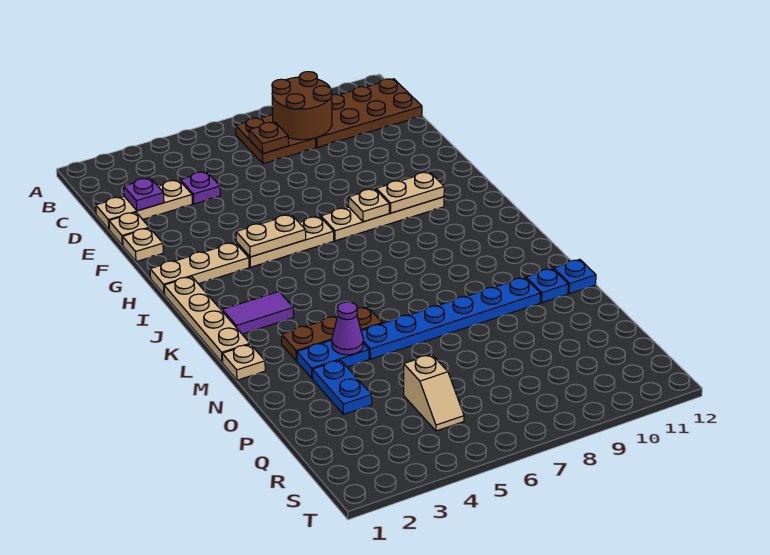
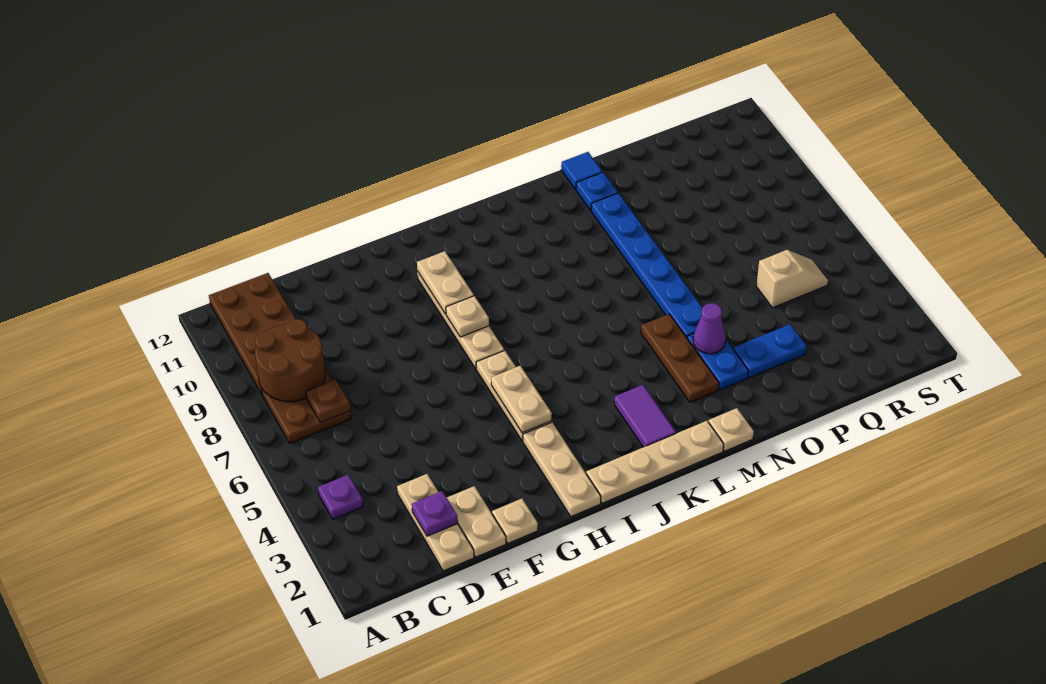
purple 1x1 plate [180,172,220,204] -> purple 1x1 plate moved to [318,475,363,519]
tan 1x1 plate [109,212,149,246] -> tan 1x2 plate [447,486,506,557]
blue 1x1 plate [554,259,596,294] -> blue 1x1 tile [561,152,602,189]

